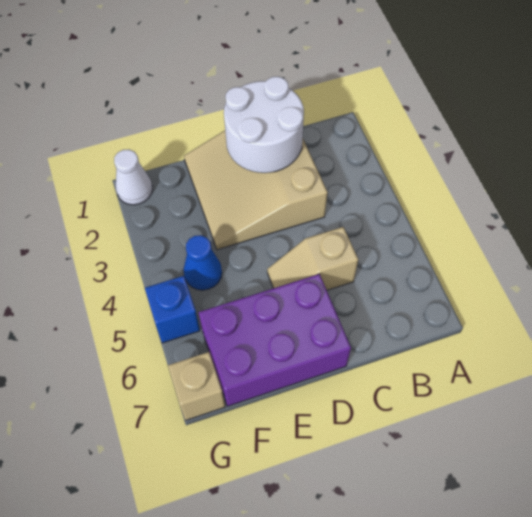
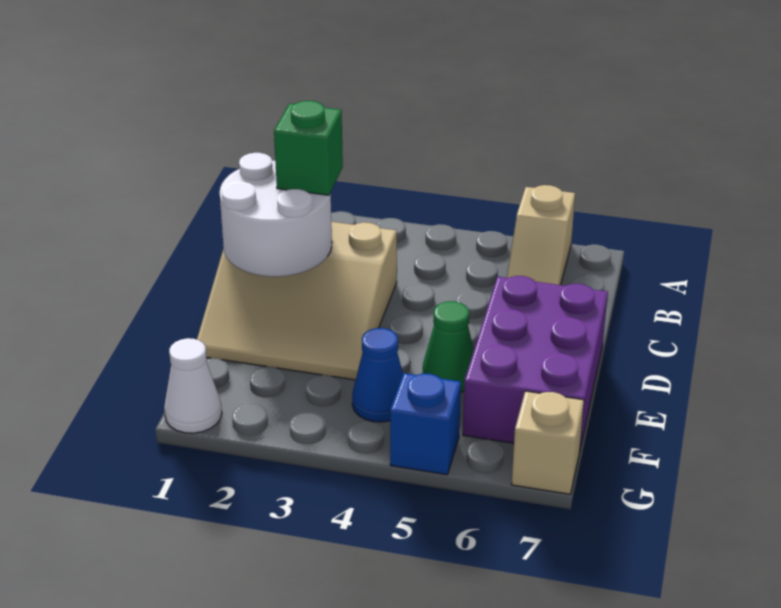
none -> green 1x1 brick [274,101,343,195]
tan 1x2 slope [267,227,358,290] -> tan 1x2 slope moved to [507,185,575,285]
none -> green 1x1 cone [422,301,474,392]

